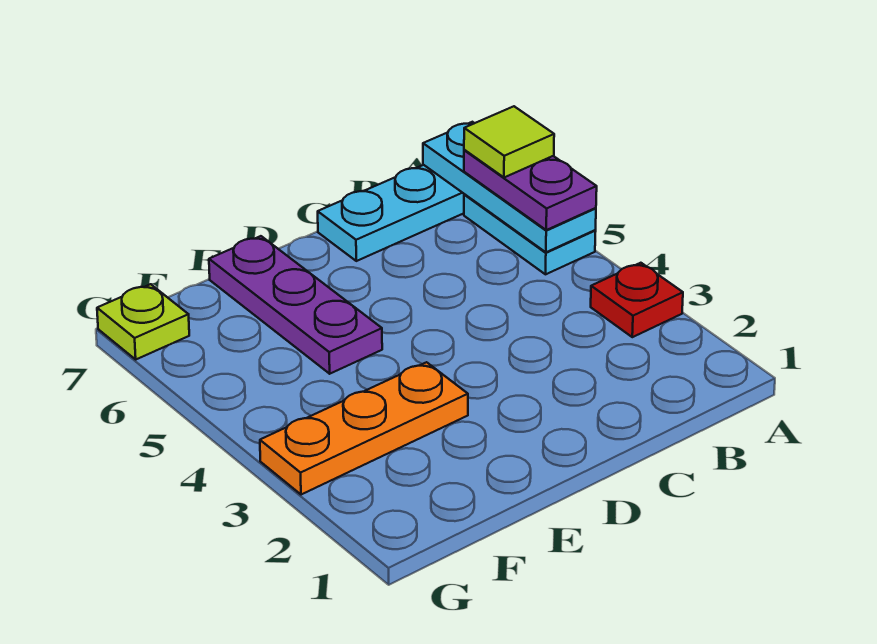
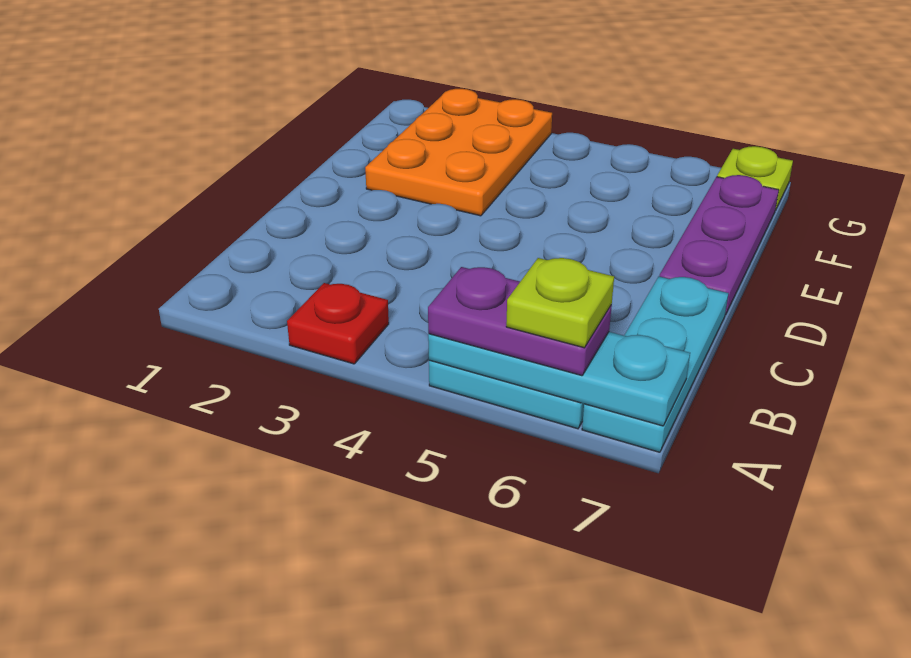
lime 1x1 tile [464,106,554,177] -> lime 1x1 plate [506,258,614,348]
orange 1x3 plate [260,362,468,495] -> orange 2x3 plate [365,89,552,216]
purple 1x3 plate [209,236,382,374] -> purple 1x3 plate turned to [659,175,779,315]

